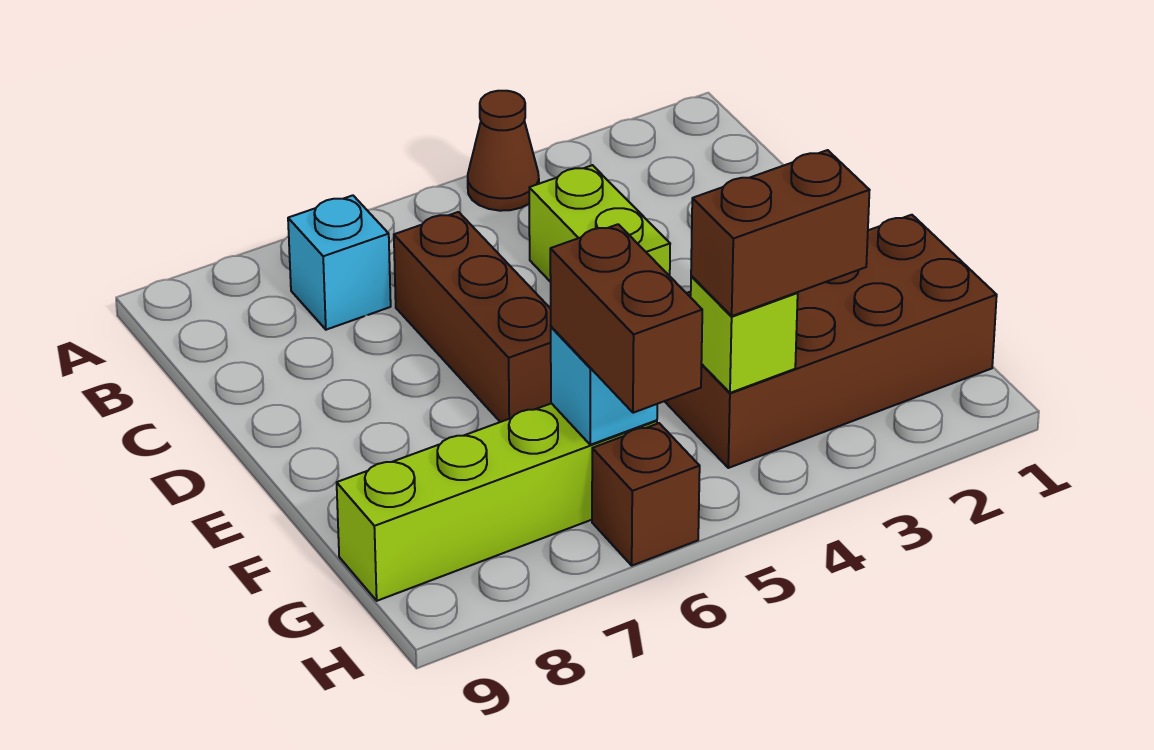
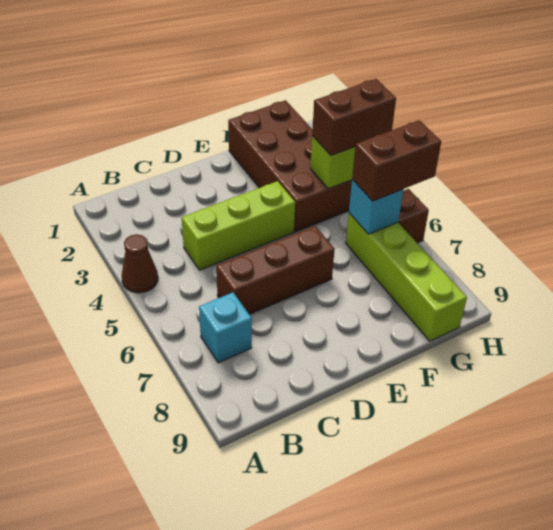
lime 1x2 brick [529,165,670,282] -> lime 1x3 brick [182,181,295,270]
brown 1x2 brick [691,150,870,316] -> brown 1x2 brick turned to [312,79,396,155]

